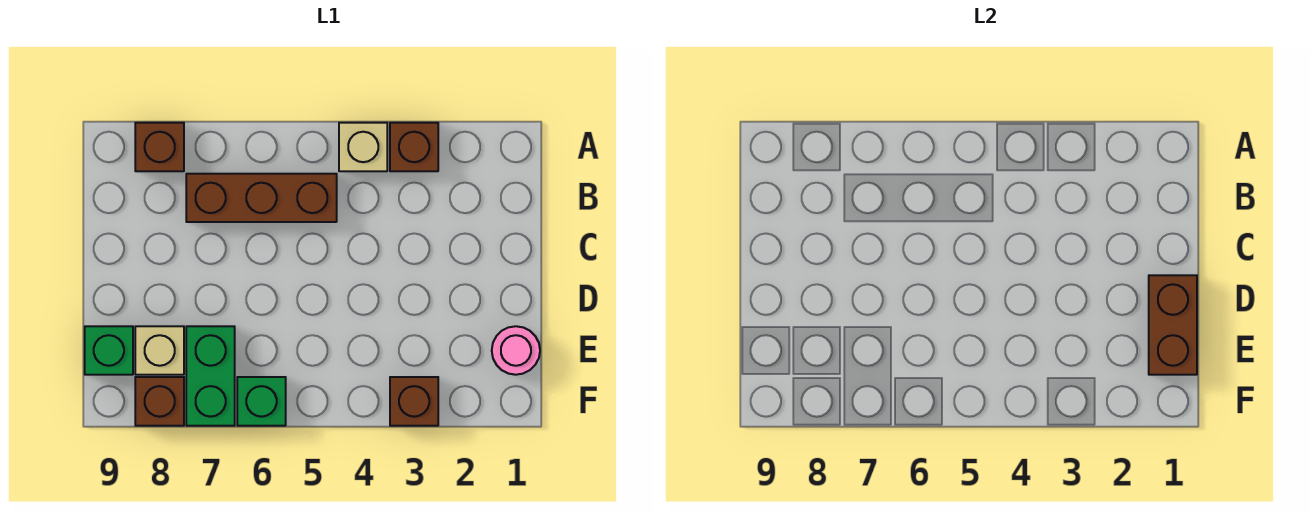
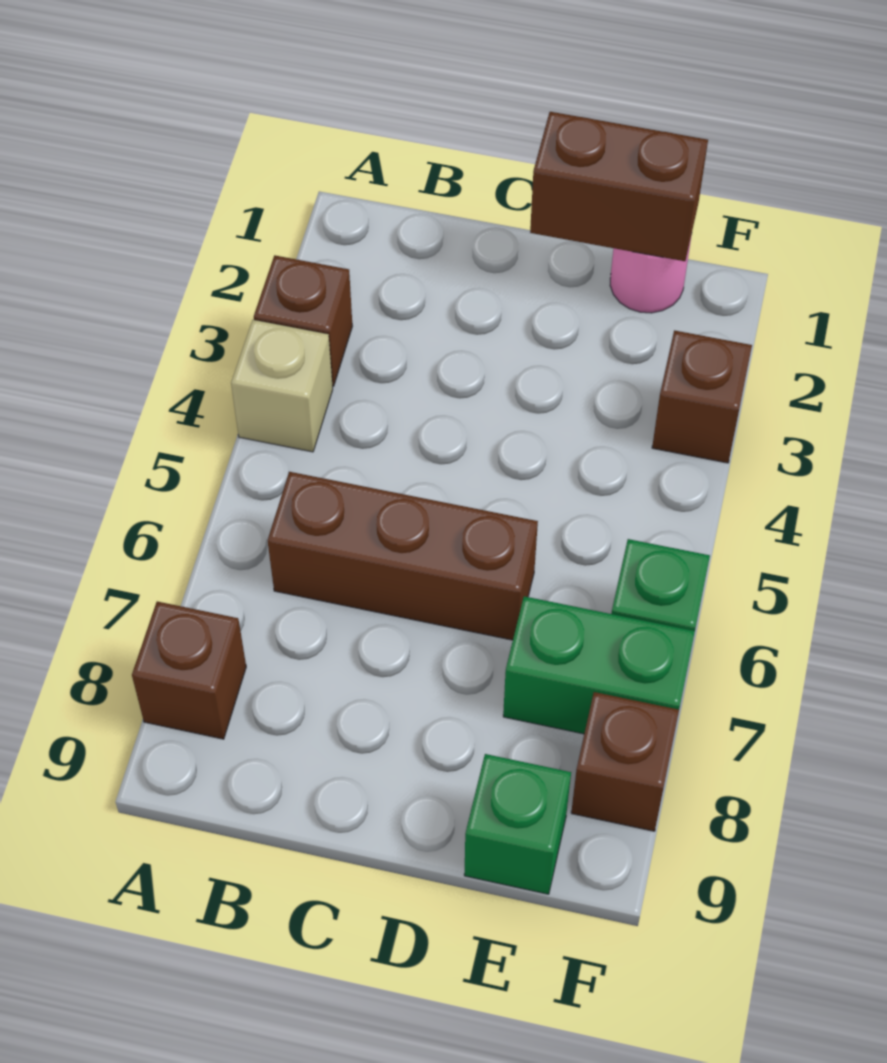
brown 1x3 brick [186,174,337,222] -> brown 1x3 brick turned to [267,472,538,640]
tan 1x1 brick [135,326,184,375] -> none

